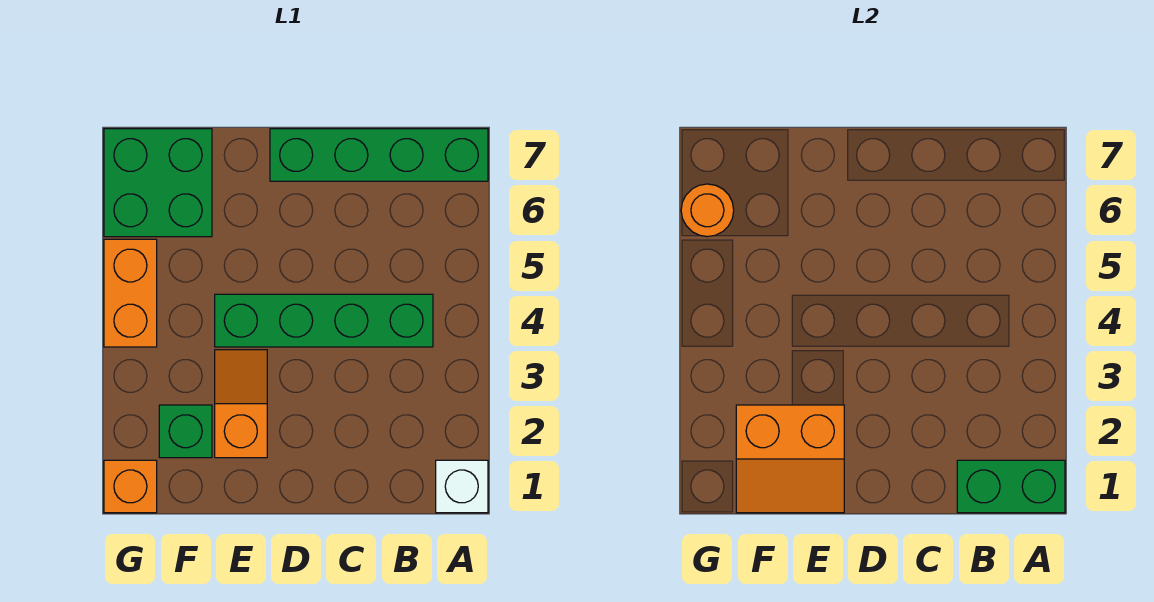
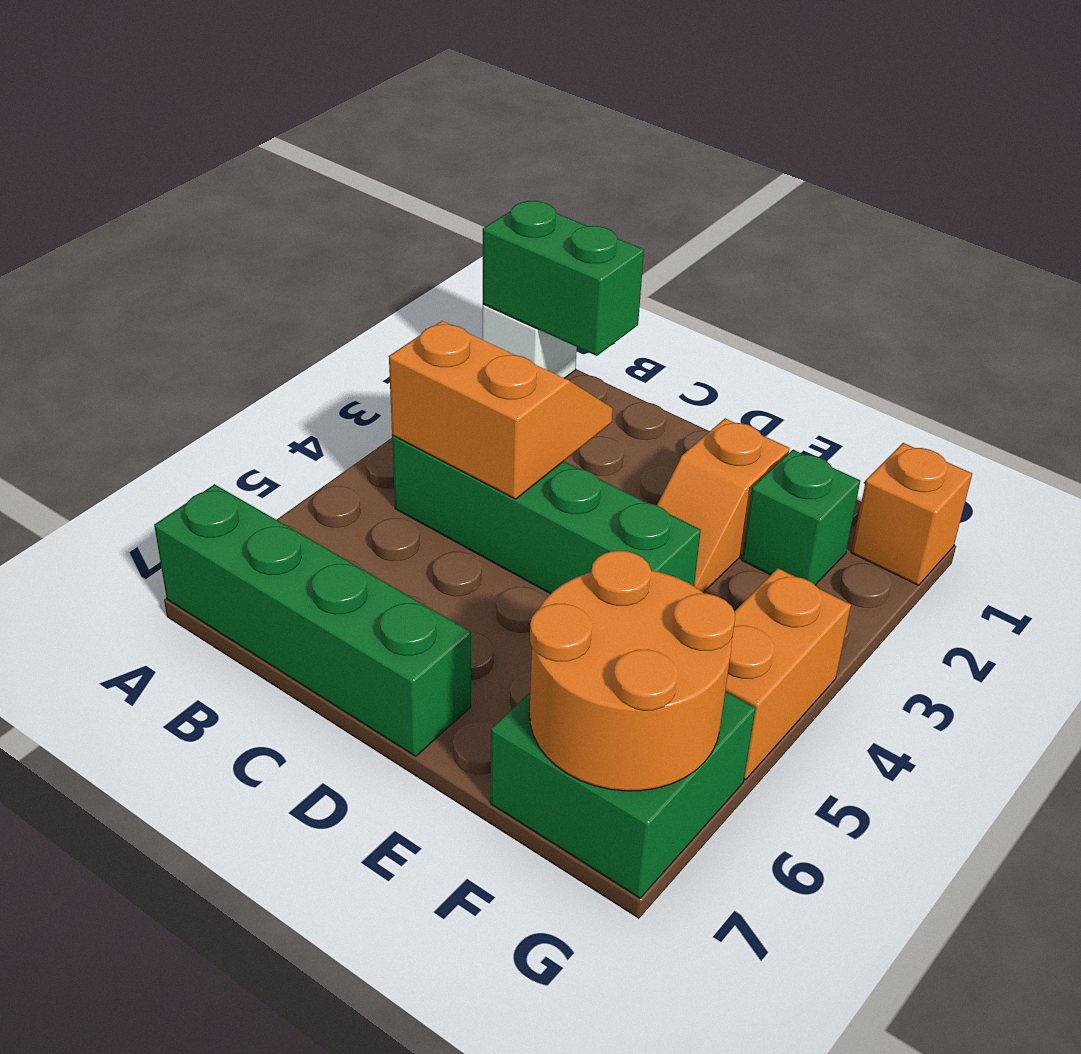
orange 2x2 slope [736,405,844,513] -> orange 2x2 slope moved to [389,321,613,499]
orange 1x1 round brick [681,184,734,237] -> orange 2x2 round brick [530,551,735,791]

